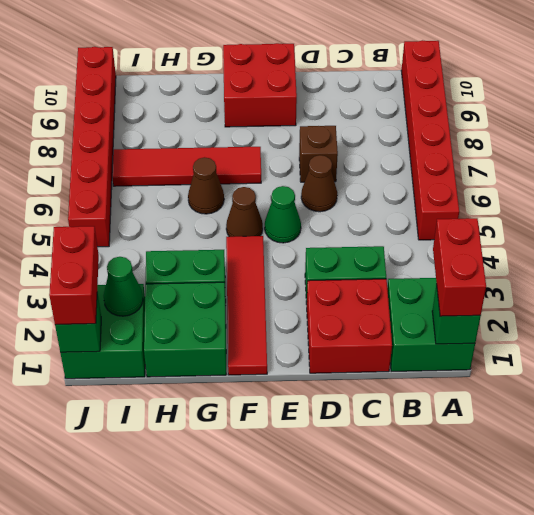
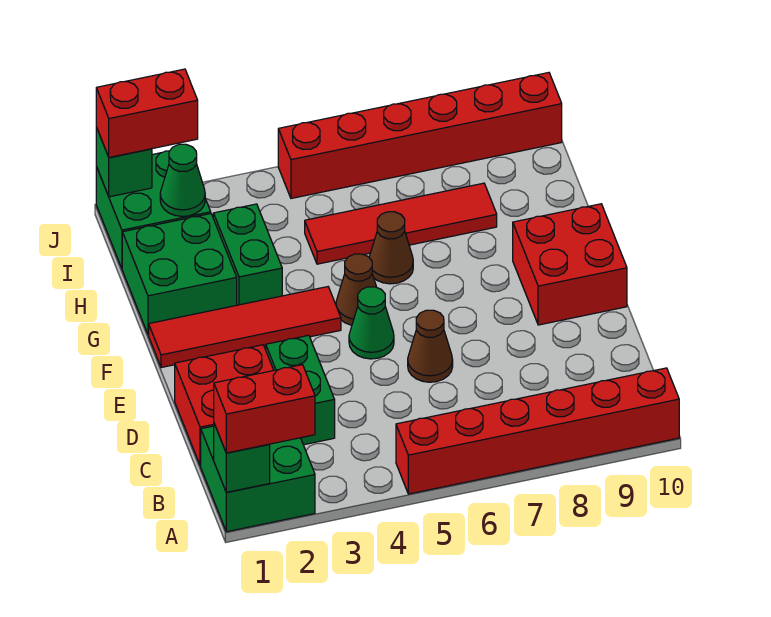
brown 1x1 brick [299,126,338,182] -> none
red 1x4 tile [112,147,261,186] -> red 1x4 tile turned to [305,183,497,264]

